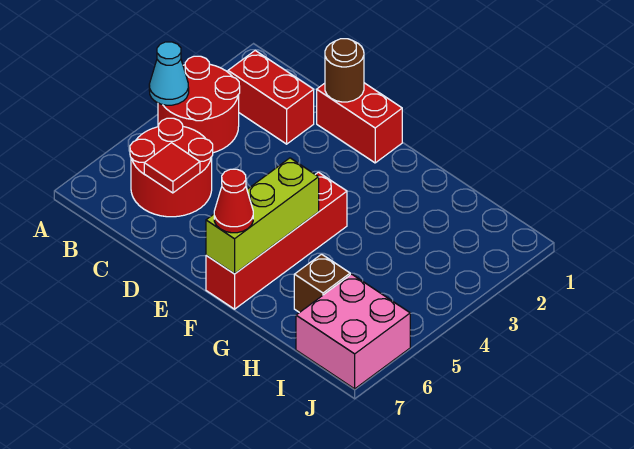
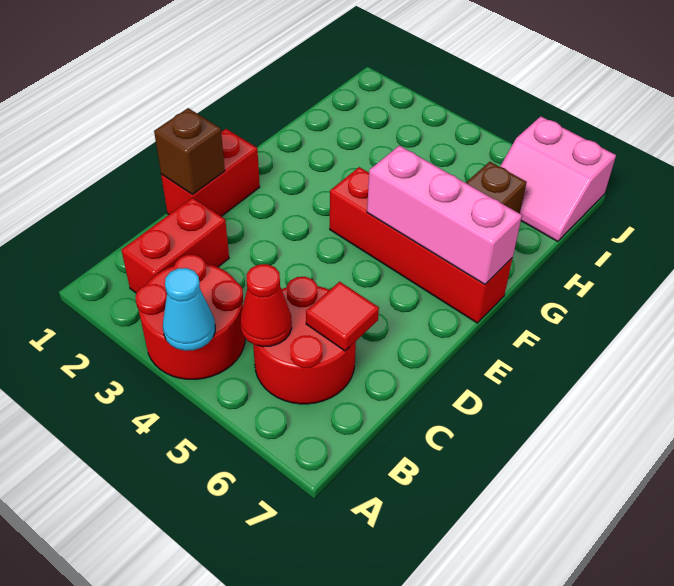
brown 1x1 round brick [325,39,364,102] -> brown 1x1 brick [154,108,225,194]
lime 1x3 brick [206,158,319,274] -> pink 1x3 brick [367,146,522,284]
red 1x1 cone [214,169,253,233] -> red 1x1 cone moved to [240,264,292,347]
pink 2x2 brick [296,274,410,389] -> pink 2x2 slope [500,116,616,242]

